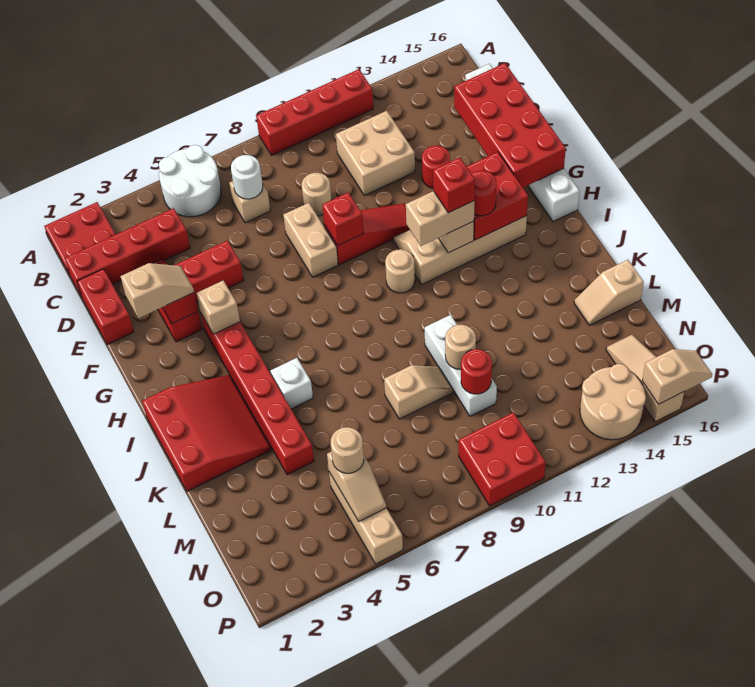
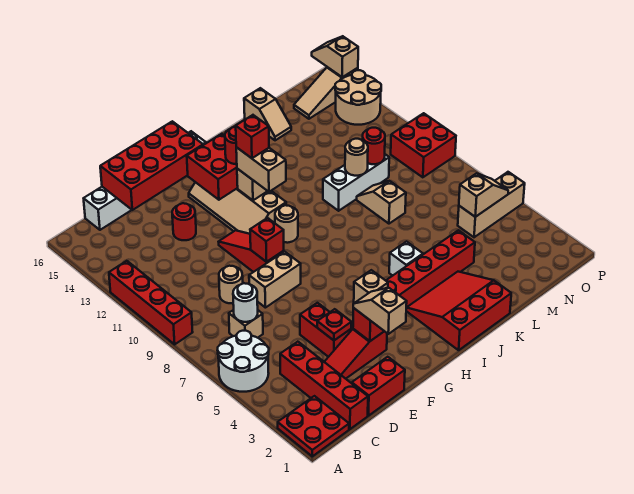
tan 2x2 brick [336,111,415,196] -> none
none -> red 1x1 plate [317,309,352,340]
tan 1x1 round brick [331,427,364,473] -> none

